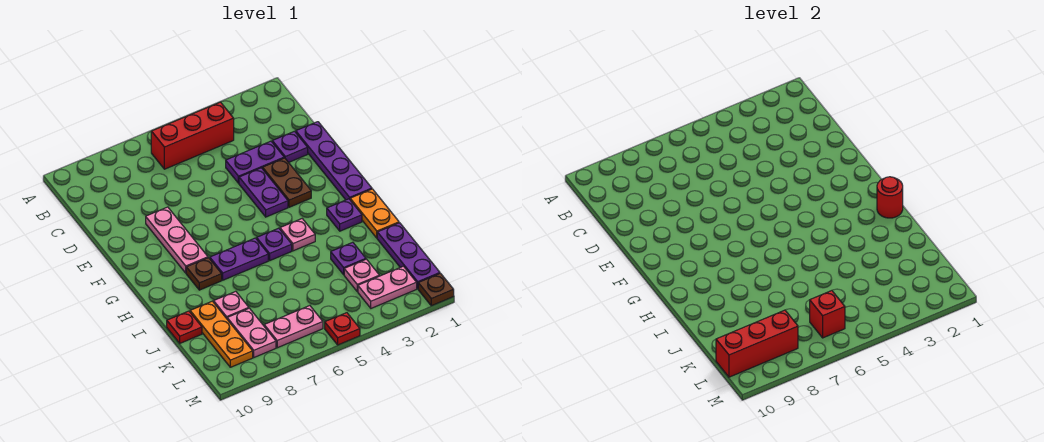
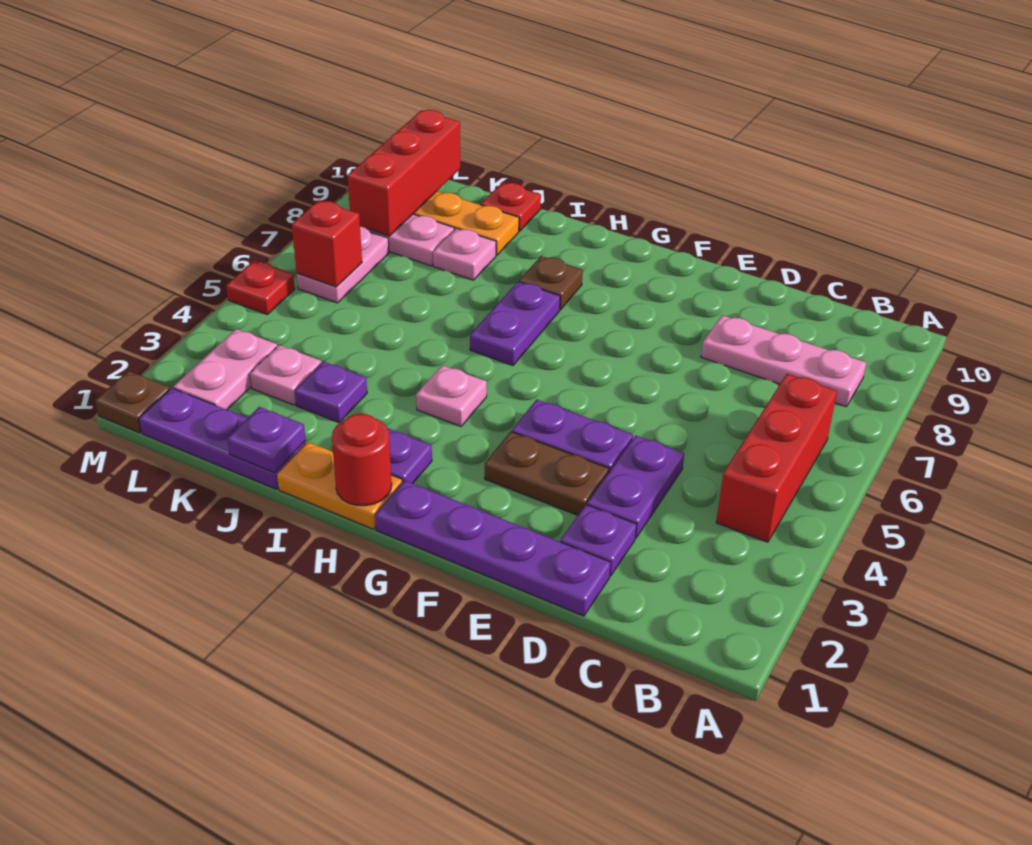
pink 1x3 plate [146,207,208,273] -> pink 1x3 plate moved to [701,315,866,407]
purple 1x1 plate [257,228,292,260] -> purple 1x1 plate moved to [227,407,306,473]

